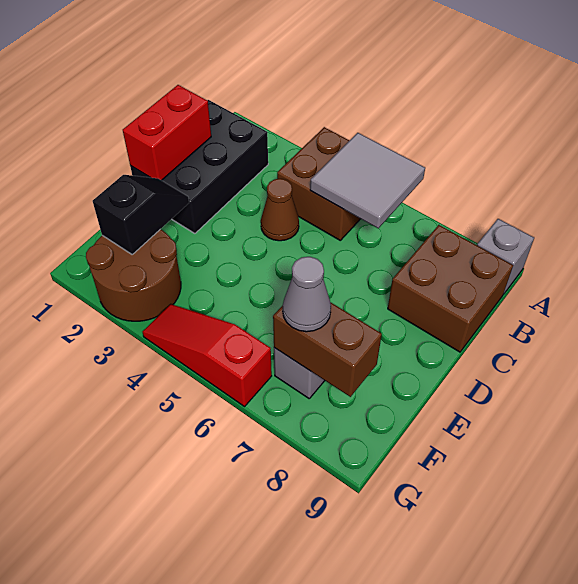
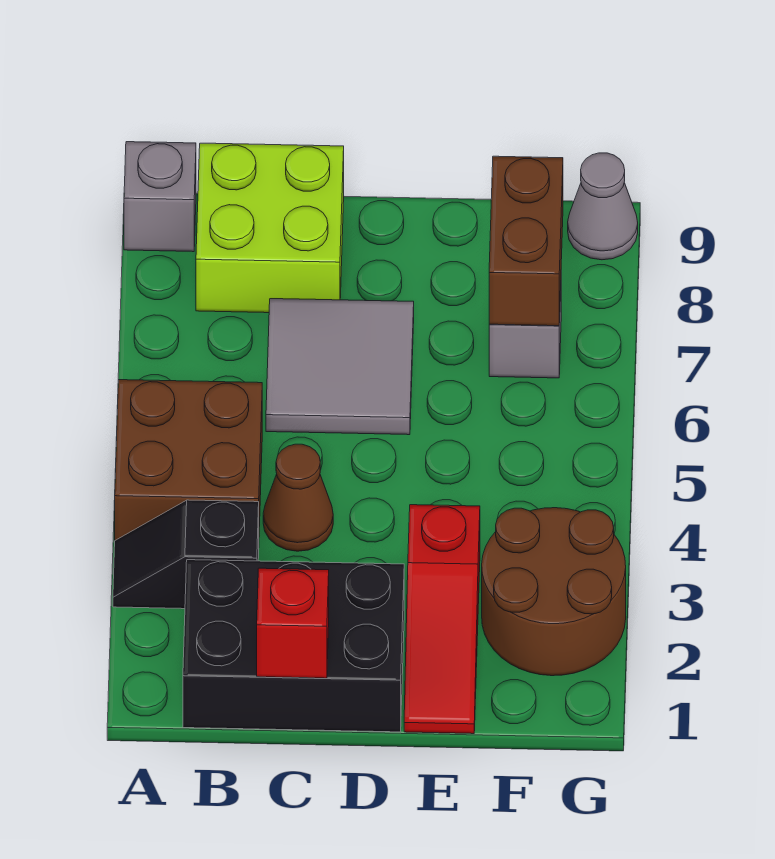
grey 2x2 tile [310,133,425,228] -> grey 2x2 tile moved to [266,299,414,435]
brown 2x2 brick [388,225,513,352] -> lime 2x2 brick [196,143,344,313]
red 1x2 brick [123,85,211,181] -> red 1x1 brick [257,568,329,678]
black 1x2 slope [93,175,189,255] -> black 1x2 slope moved to [113,500,259,609]
grey 1x1 cone [283,257,331,332] -> grey 1x1 cone moved to [568,153,638,260]
red 1x3 slope [142,304,272,407] -> red 1x3 slope moved to [404,505,480,734]

